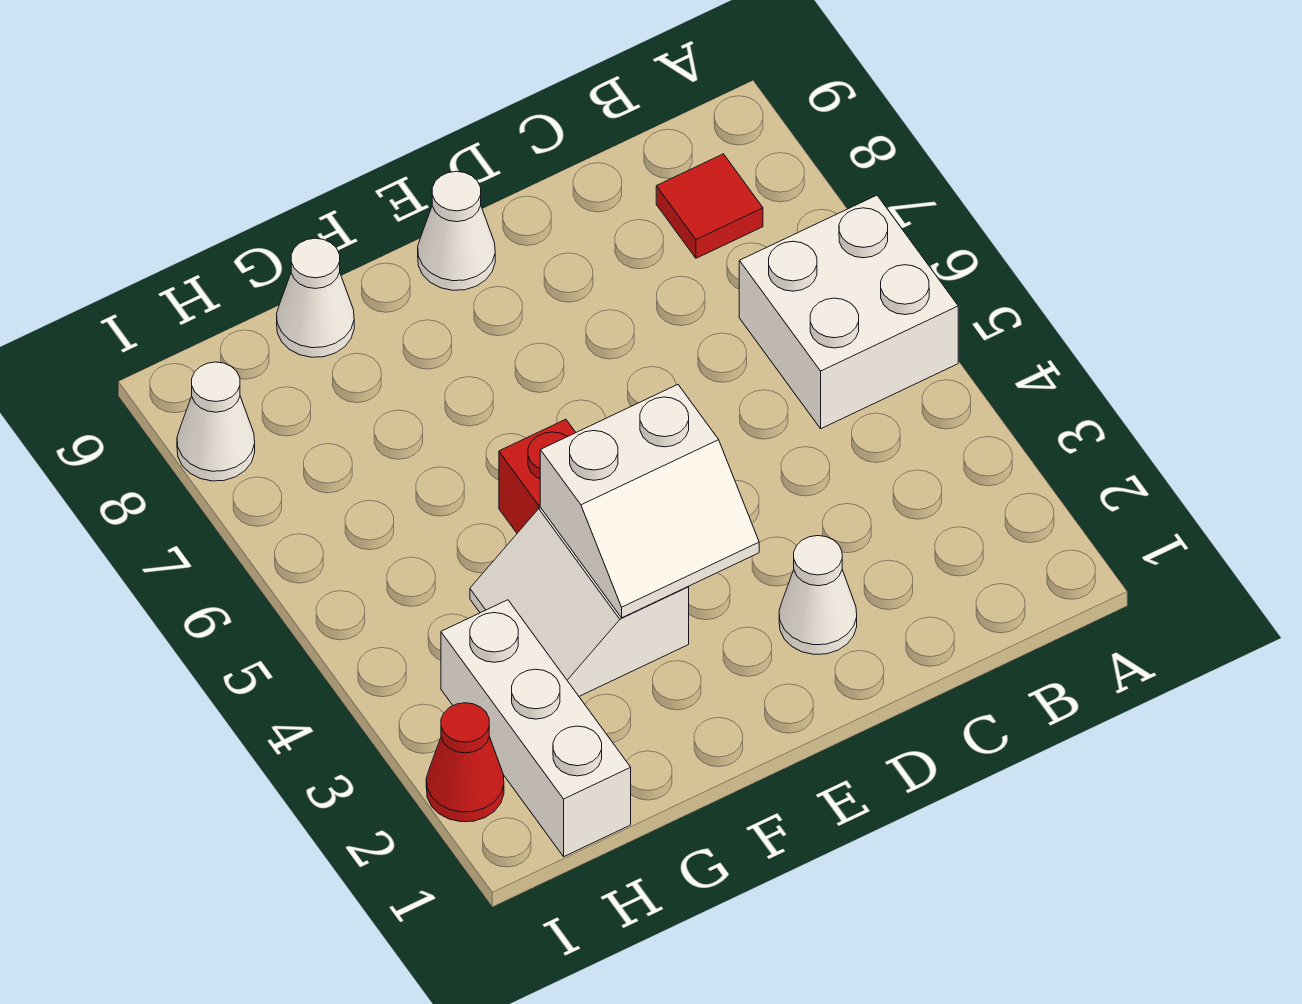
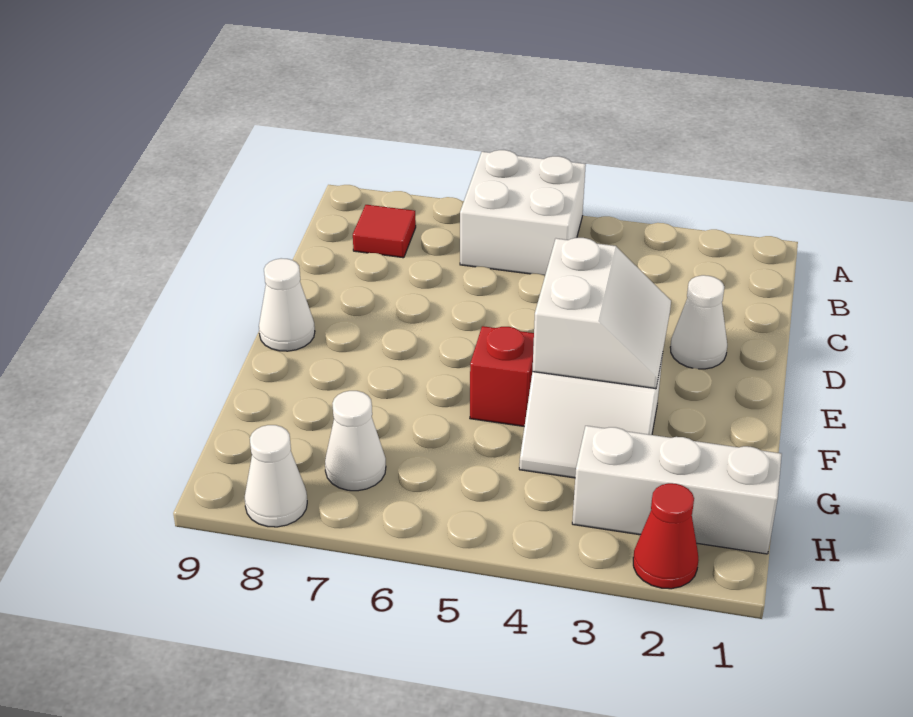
white 1x1 cone [277,238,354,357] -> white 1x1 cone moved to [325,391,386,491]

